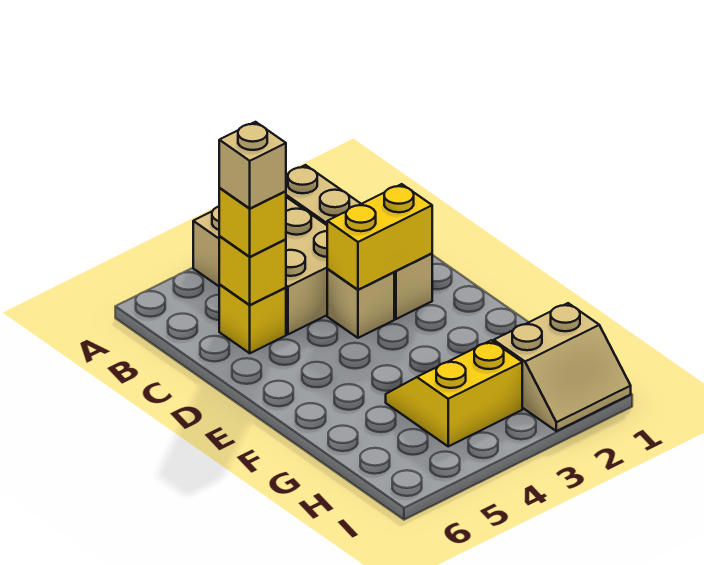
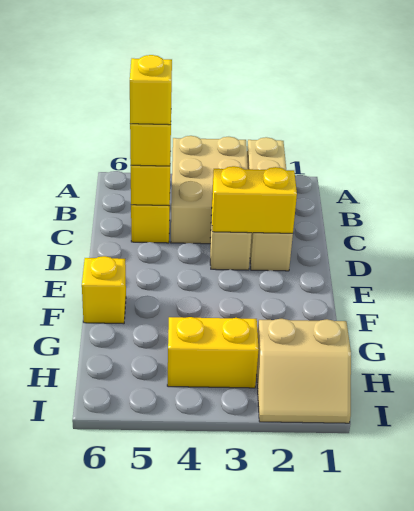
tan 1x1 brick [219,122,286,209] -> yellow 1x1 brick [130,55,172,125]
none -> yellow 1x1 brick [82,256,126,324]

